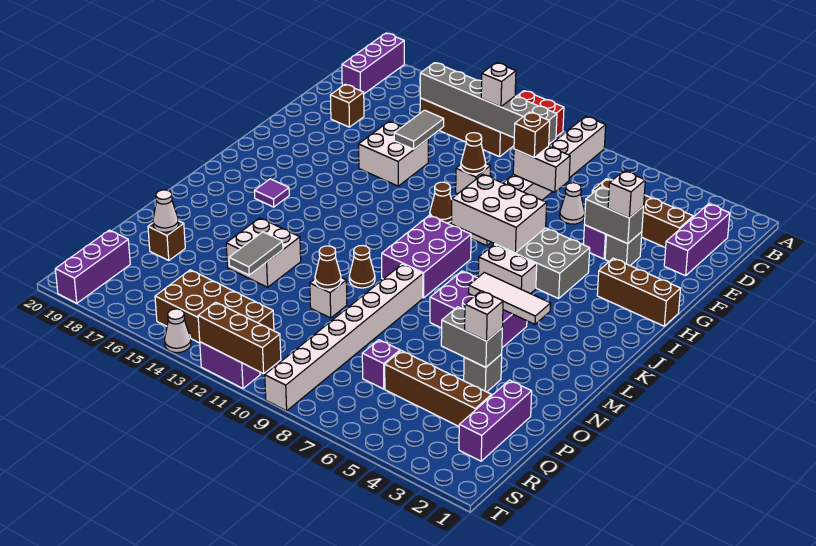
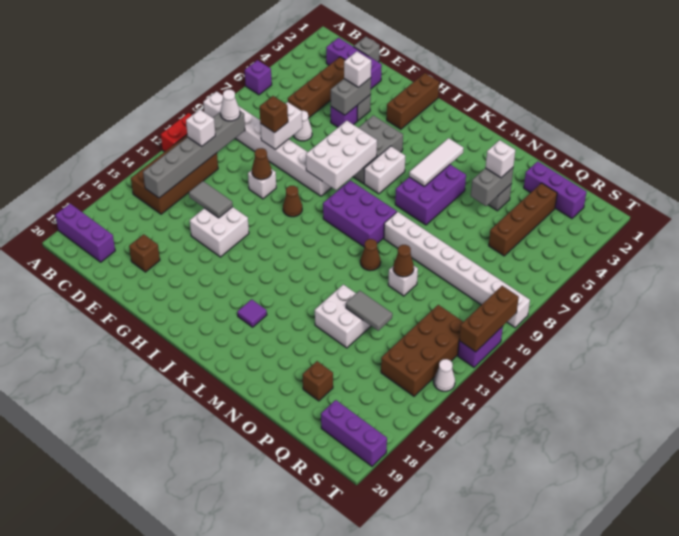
none -> grey 1x1 brick [353,37,380,62]
white 1x1 cone [153,190,179,232] -> white 1x1 cone moved to [220,90,240,121]
purple 1x1 brick [362,340,400,389] -> purple 1x1 brick moved to [245,60,272,95]

